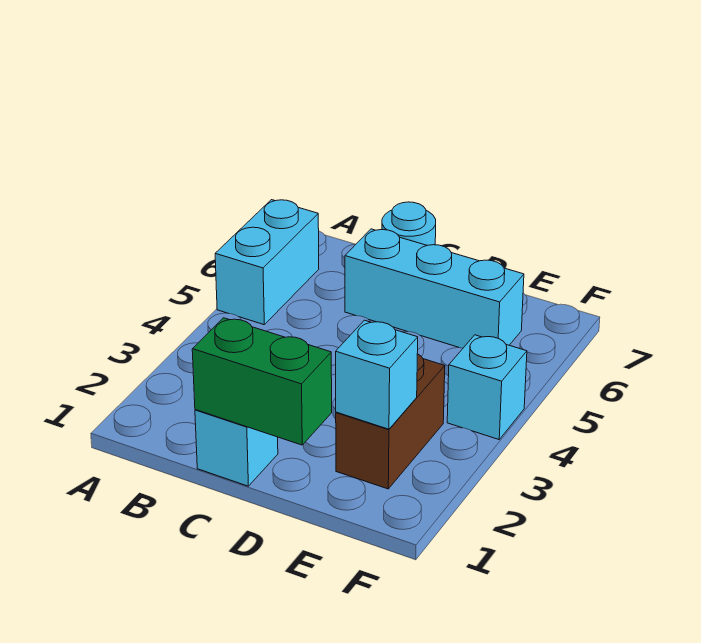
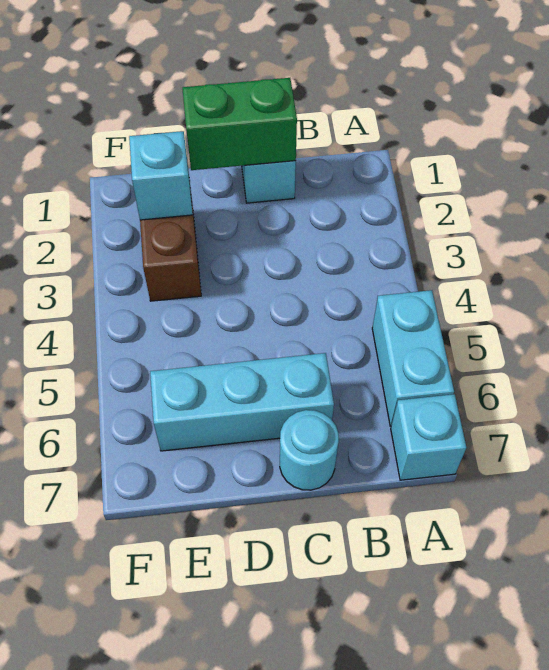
cyan 1x1 brick [447,335,527,439] -> cyan 1x1 brick moved to [391,394,466,480]

